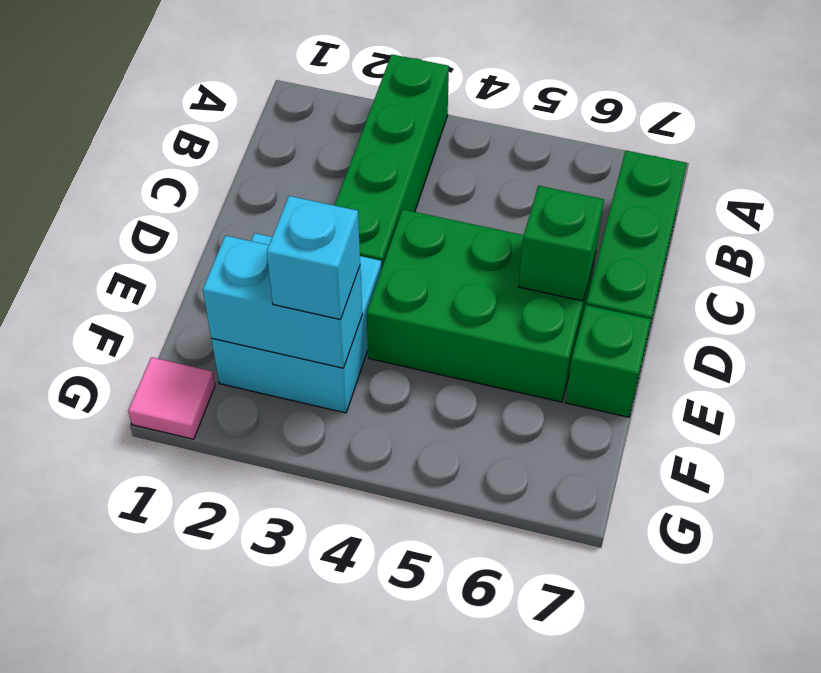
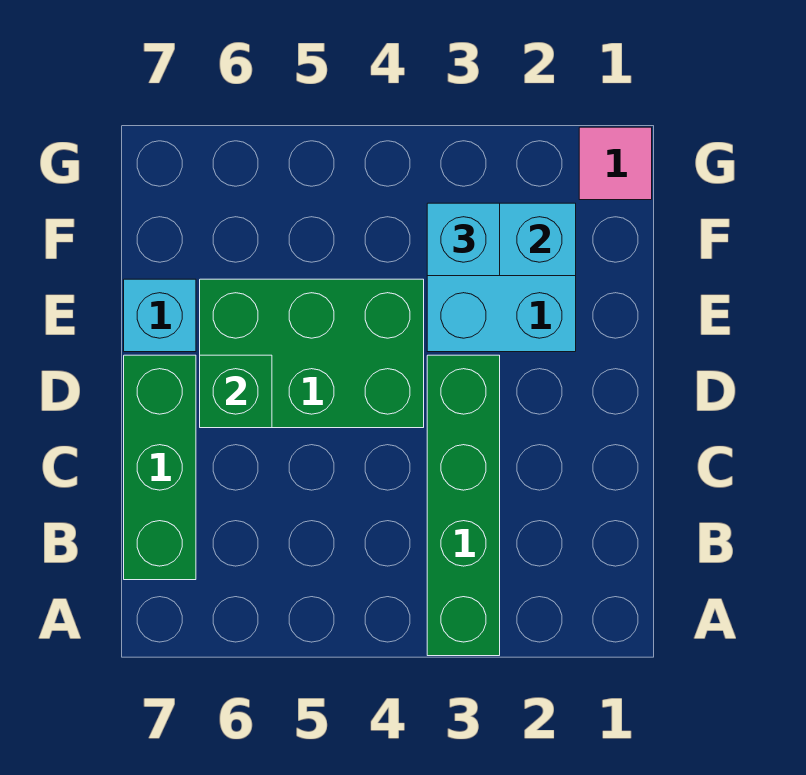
green 1x1 brick [565,305,651,417] -> cyan 1x1 brick [124,279,196,352]

